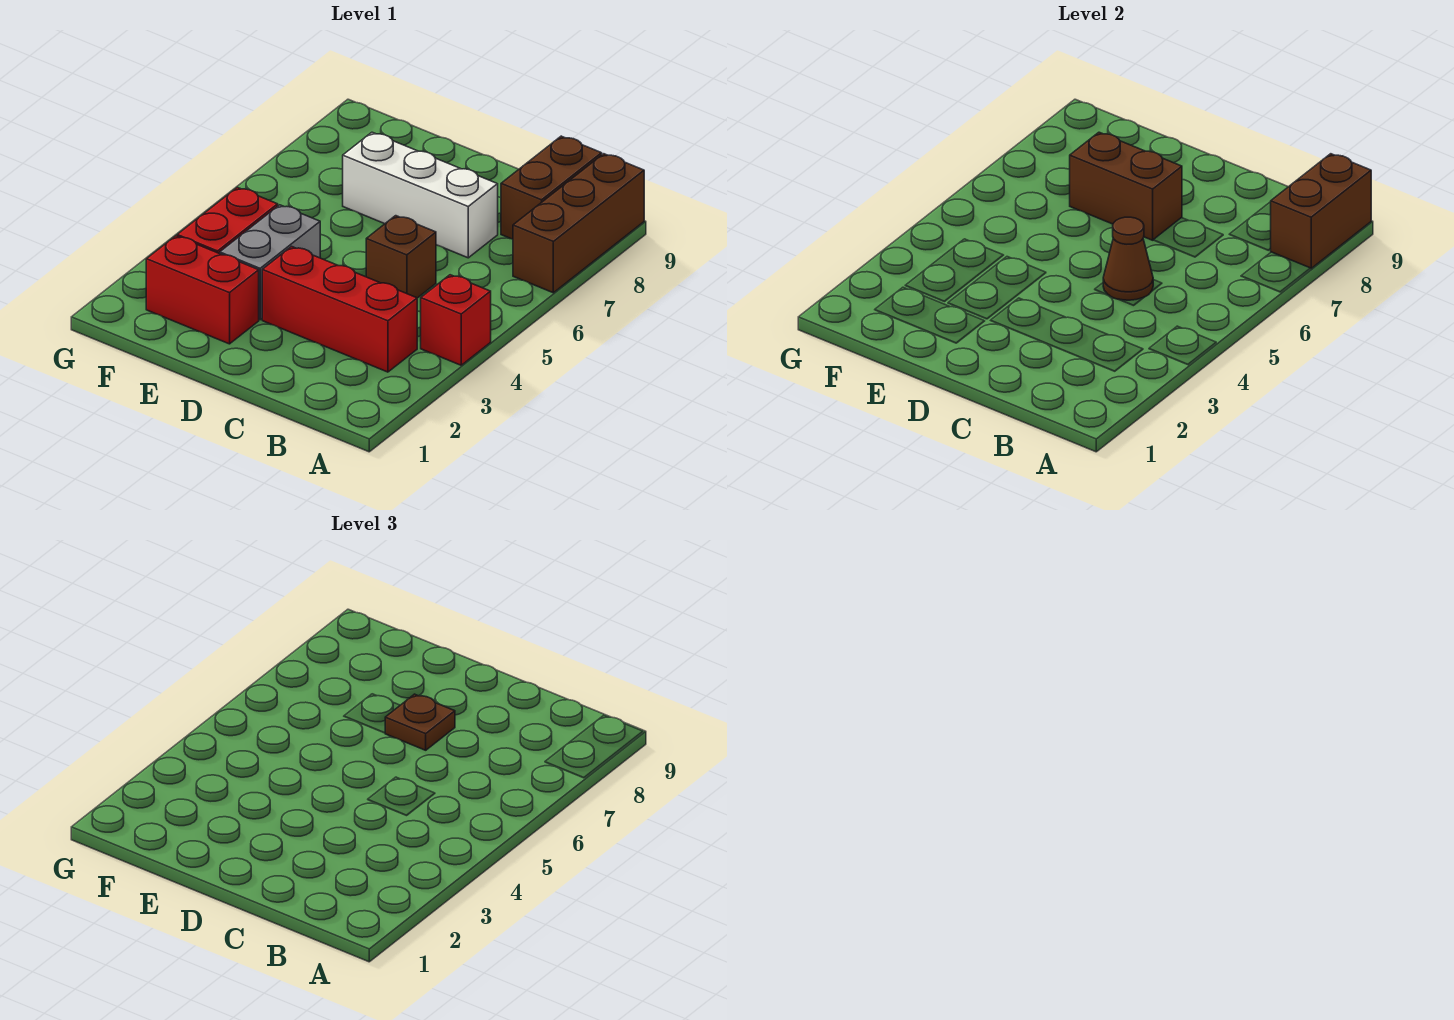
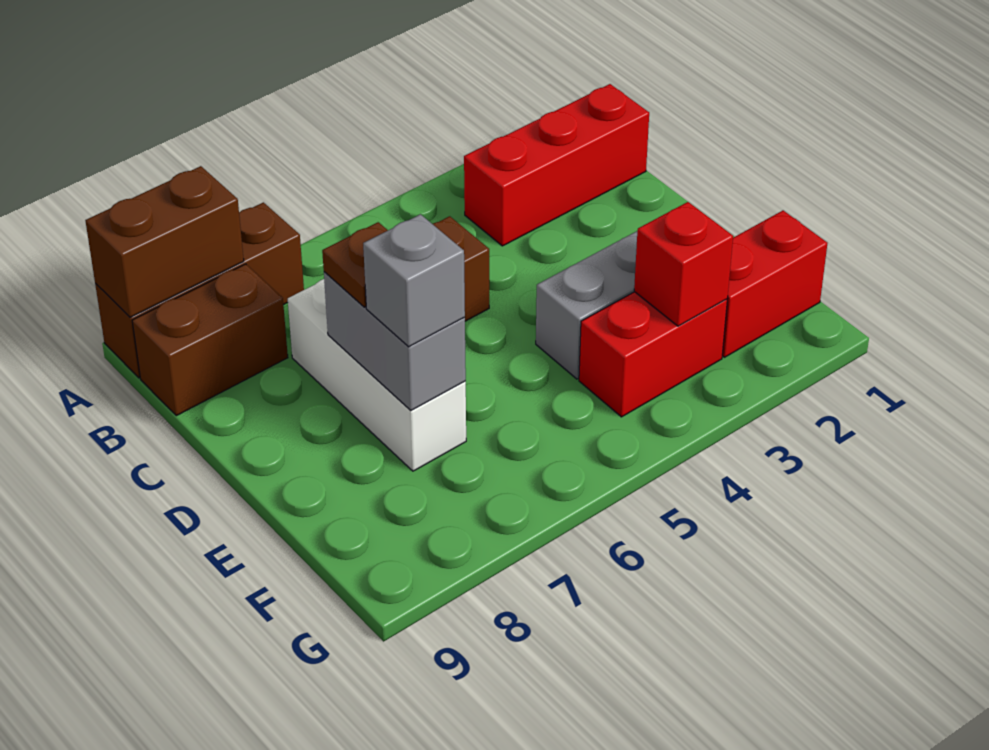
red 1x1 brick [421,275,491,365] -> red 1x1 brick moved to [634,202,733,326]
red 1x3 brick [262,246,417,372] -> red 1x3 brick turned to [464,84,649,246]
brown 1x1 cone [1103,217,1153,300] -> none
brown 1x2 brick [1070,132,1182,240] -> grey 1x2 brick [324,272,466,411]
red 1x2 brick [146,236,259,344] -> red 1x2 brick turned to [722,211,827,357]
none -> grey 1x1 brick [363,214,465,347]

